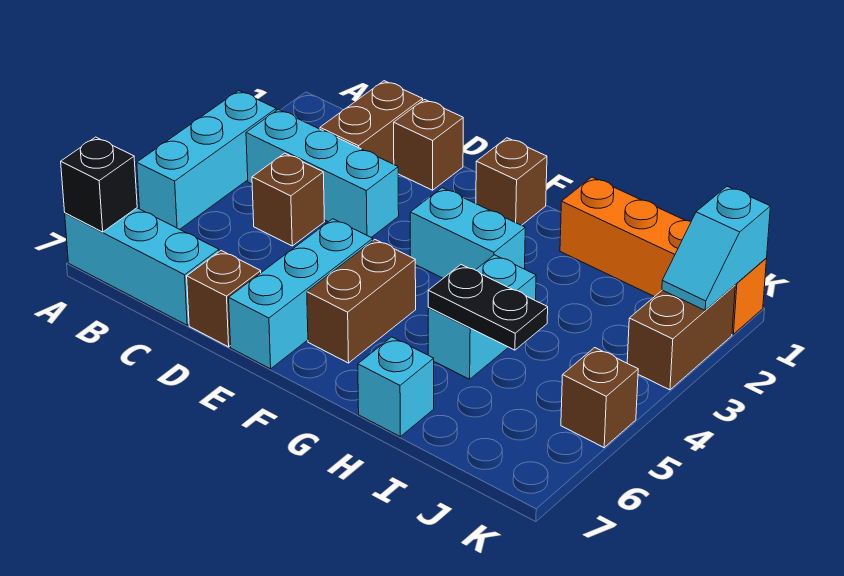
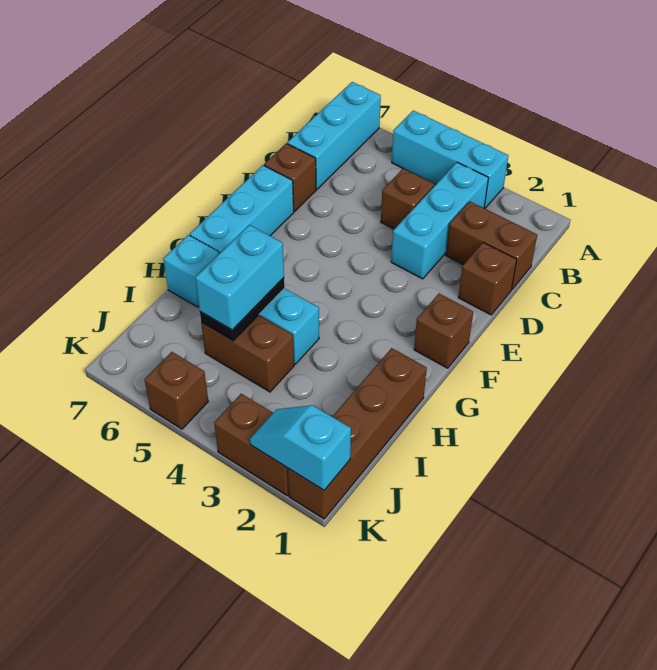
black 1x1 brick [61,137,137,232] -> none
cyan 1x3 brick [229,219,373,369] -> cyan 1x3 brick turned to [190,165,294,254]
cyan 1x2 brick [410,188,525,278] -> cyan 1x2 brick moved to [195,225,284,330]
brown 1x2 brick [307,240,416,363] -> brown 1x2 brick moved to [201,315,294,392]
orange 1x4 brick [560,177,767,334] -> brown 1x4 brick [288,348,427,519]

